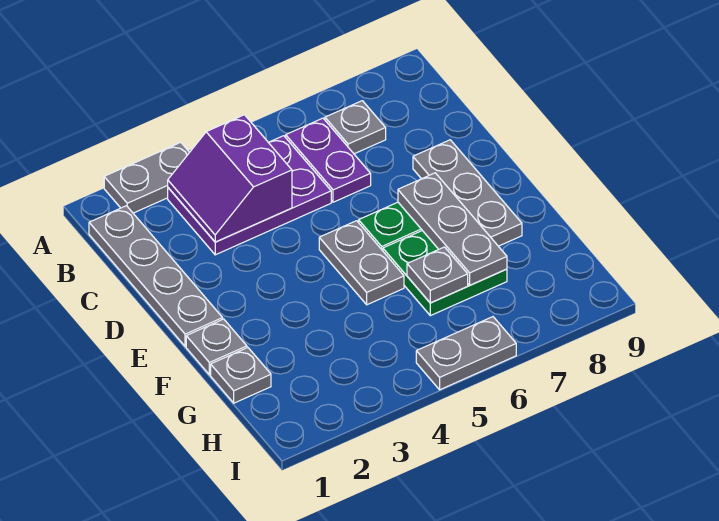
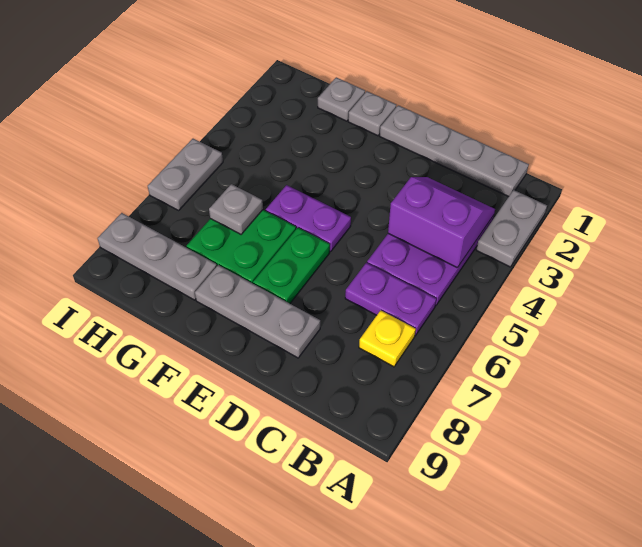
grey 1x1 plate [325,101,386,154] -> yellow 1x1 plate [359,310,416,367]
grey 1x2 plate [319,221,404,305] -> purple 1x2 plate [266,185,351,252]
grey 1x3 plate [398,173,507,285] -> grey 1x3 plate moved to [98,213,217,300]

